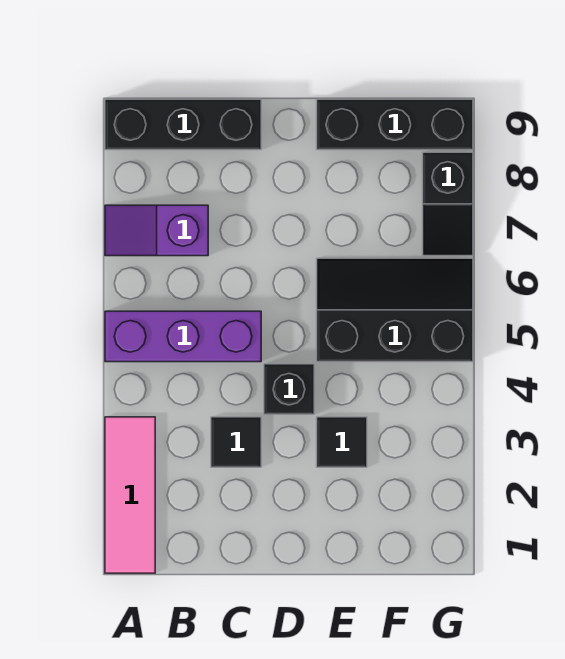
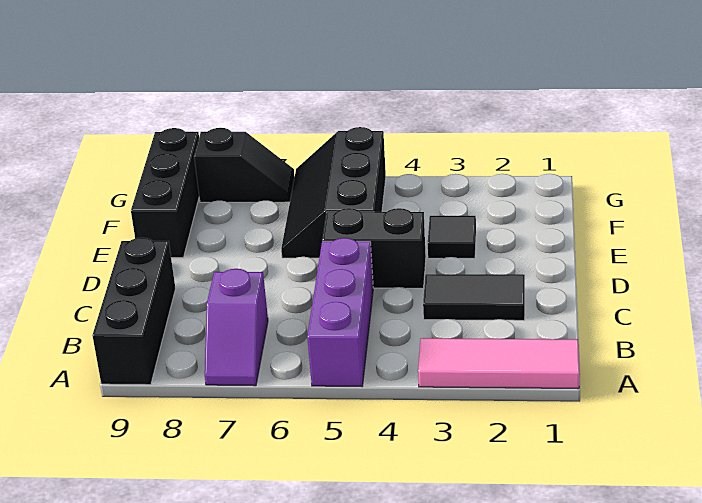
black 1x1 tile [211,417,261,467] -> black 1x2 tile [423,274,525,320]
black 1x1 brick [264,364,314,414] -> black 1x2 brick [322,208,426,288]

